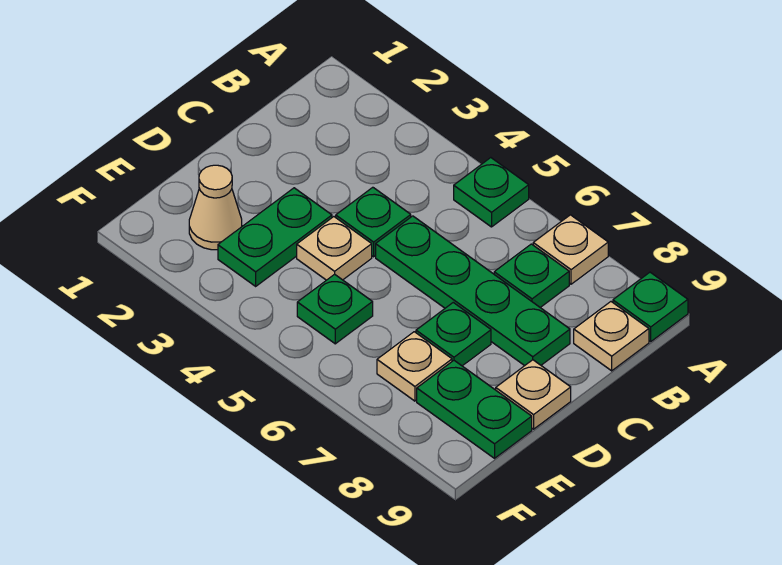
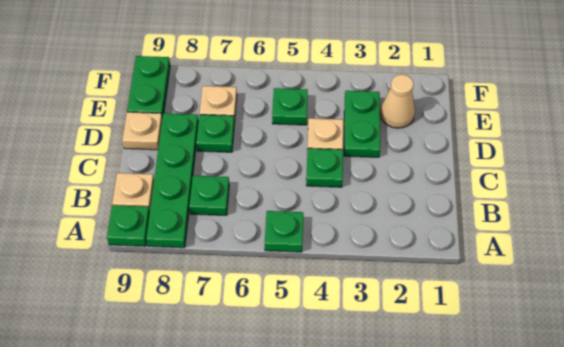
tan 1x1 plate [533,215,608,284] -> none
green 1x4 plate [376,216,570,366] -> green 1x4 plate turned to [146,113,199,248]
green 1x2 plate [417,361,532,458] -> green 1x2 plate turned to [127,56,170,118]

